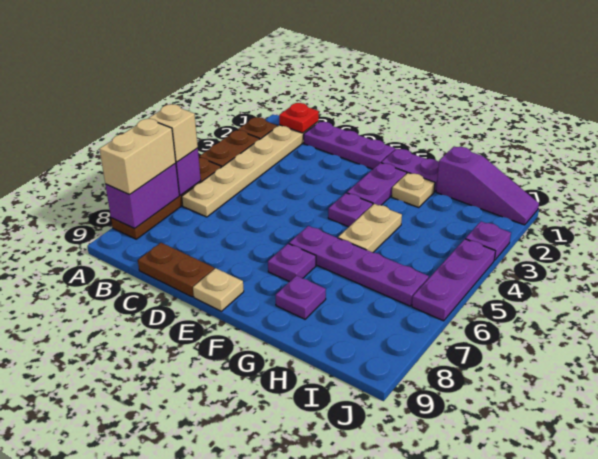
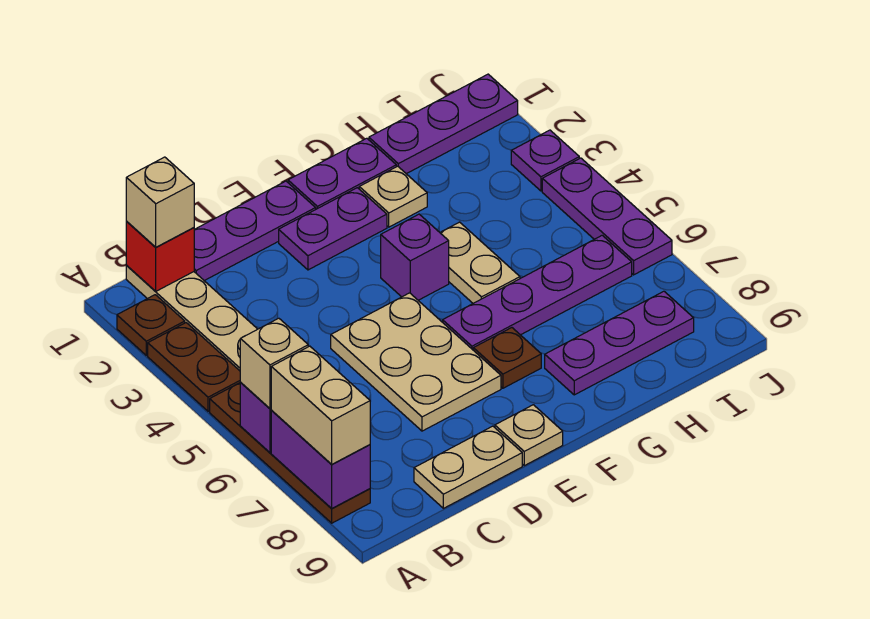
red 1x1 plate [279,103,319,133] -> red 1x1 brick [126,222,194,291]
none -> tan 1x1 brick [126,157,194,247]
brown 1x2 plate [138,243,214,297] -> tan 1x2 plate [414,426,522,508]
none -> tan 2x3 plate [331,293,501,431]
purple 1x2 plate [347,163,407,205] -> purple 1x2 plate turned to [279,188,387,270]
purple 1x1 plate [328,193,373,227] -> purple 1x1 brick [381,214,449,300]
purple 1x1 plate [268,244,316,282] -> brown 1x1 plate [473,328,541,388]
purple 1x1 plate [275,276,326,319] -> purple 1x3 plate [545,291,694,395]
purple 1x3 slope [436,146,539,225] -> purple 1x3 plate [369,74,518,174]

